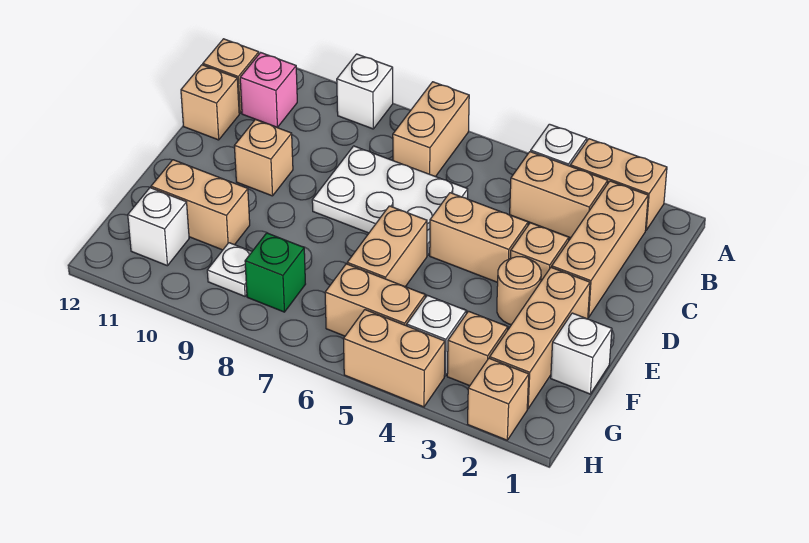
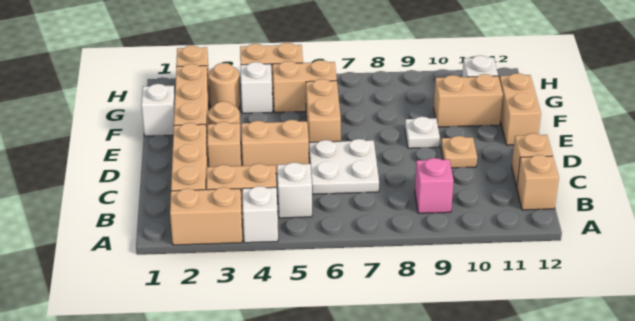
tan 1x2 brick [393,82,469,177] -> tan 1x2 brick moved to [500,73,541,145]
white 1x1 brick [337,54,393,129] -> white 1x1 brick moved to [277,162,312,218]
pink 1x1 brick [240,53,297,127] -> pink 1x1 brick moved to [415,158,453,213]
white 2x3 plate [312,146,468,256] -> white 2x2 plate [309,139,379,194]
tan 1x1 brick [234,119,293,196] -> tan 1x1 plate [441,136,477,168]
tan 1x1 brick [447,311,508,386] -> tan 1x1 round brick [208,63,240,109]
green 1x1 brick [245,233,305,312] -> none
white 1x1 plate [207,243,252,296] -> white 1x1 plate moved to [405,117,440,148]

